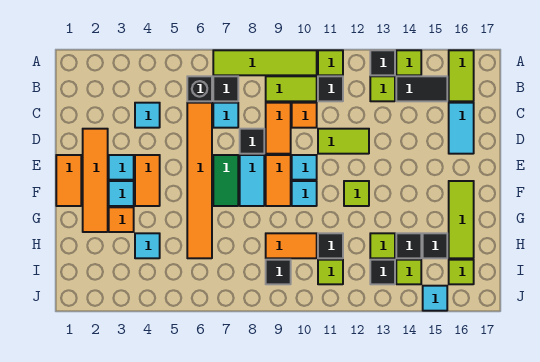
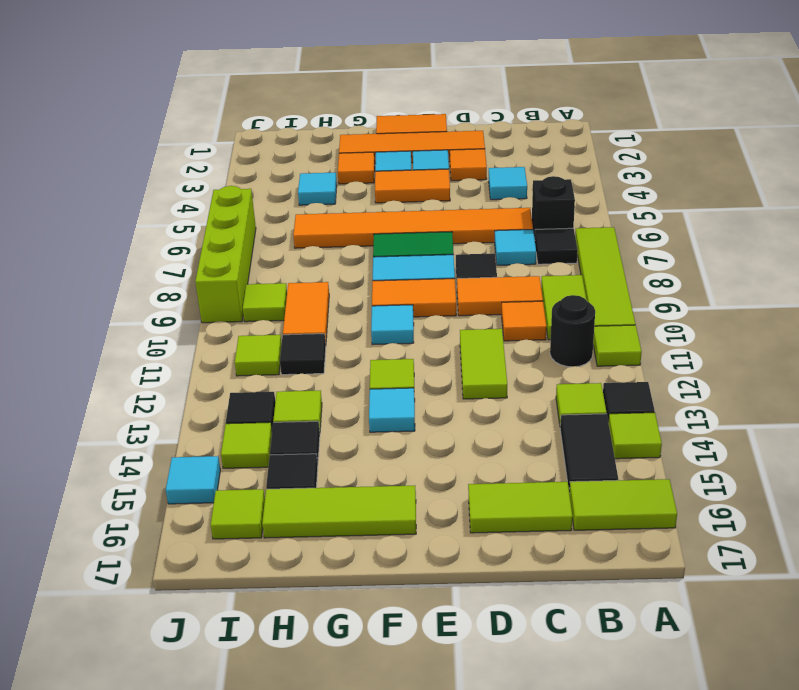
black 1x1 tile [318,76,343,101] -> black 1x1 round brick [550,295,595,367]
cyan 1x2 tile [449,103,474,154] -> lime 1x2 tile [468,482,572,533]
none -> orange 1x1 tile [450,149,487,181]
cyan 1x1 tile [292,155,317,180] -> cyan 1x1 tile moved to [369,388,415,432]
black 1x1 tile [266,260,291,284] -> lime 1x1 tile [243,283,287,322]
none -> lime 1x4 brick [195,186,256,323]

